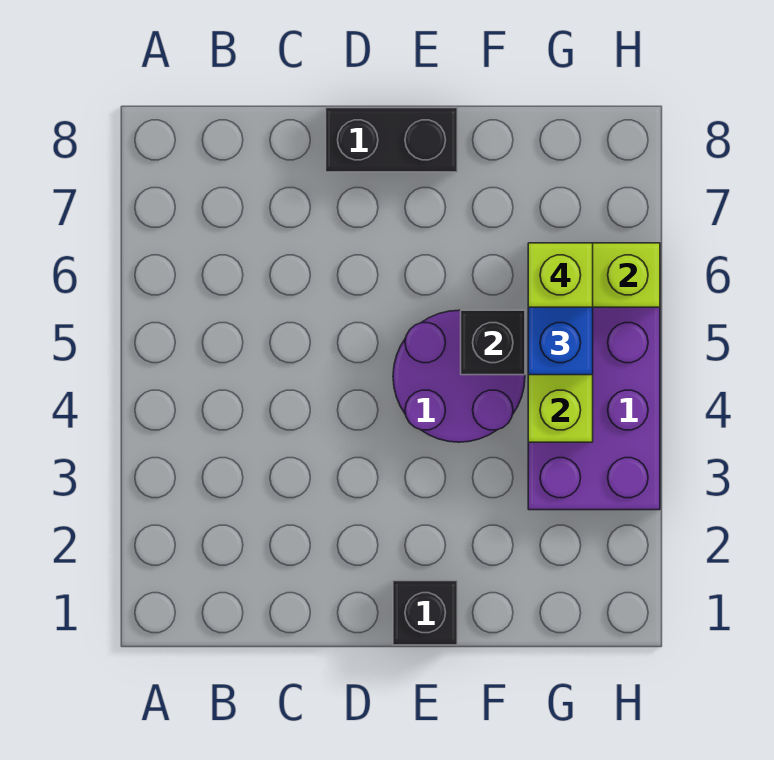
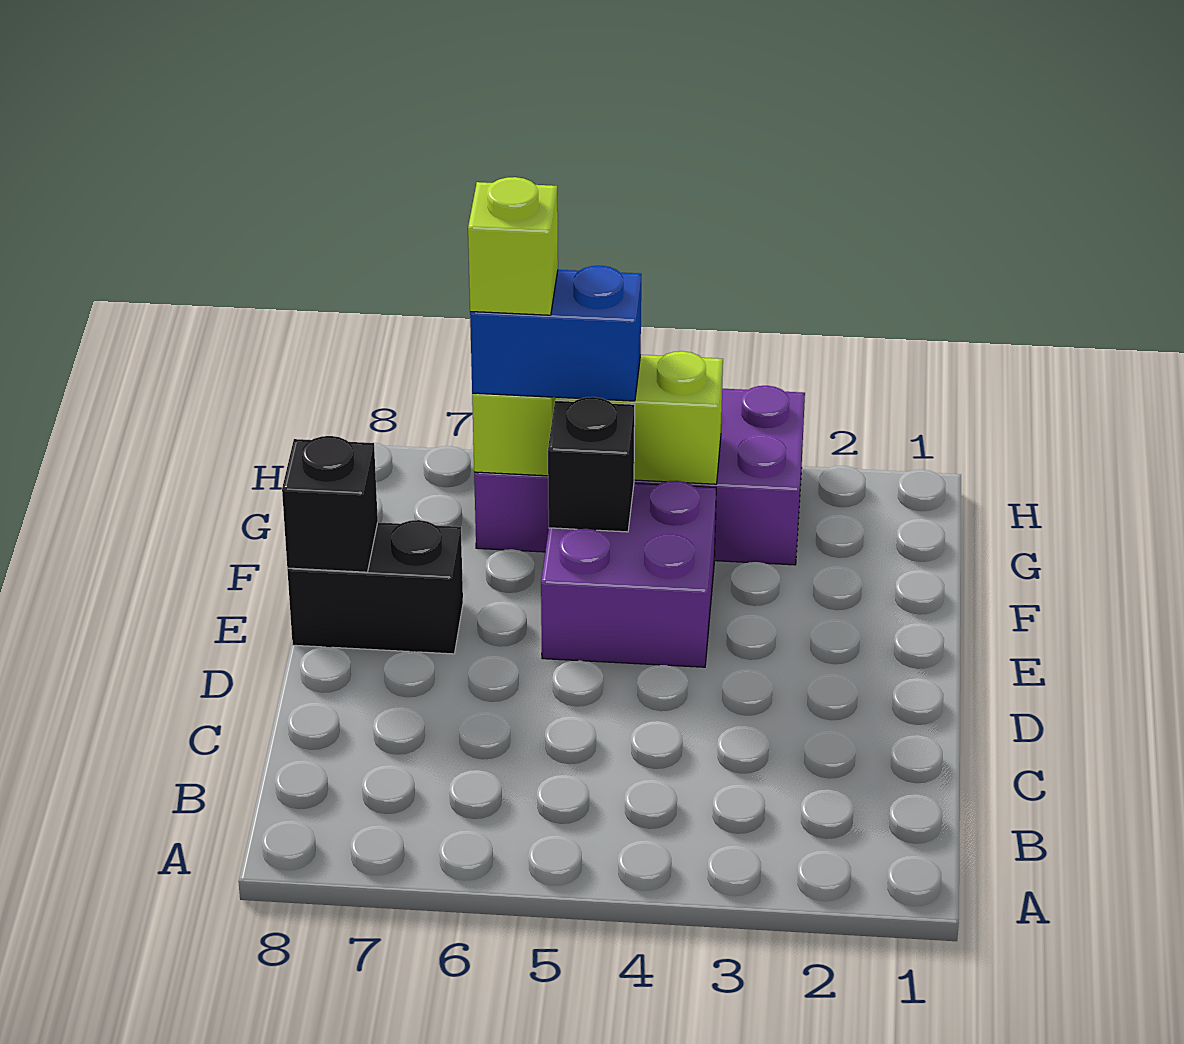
black 1x2 brick [326,108,457,172] -> black 1x2 brick turned to [287,520,463,654]
black 1x1 brick [393,581,457,645] -> black 1x1 brick moved to [282,436,378,572]
purple 2x2 round brick [393,310,525,442] -> purple 2x2 brick [541,481,716,667]

